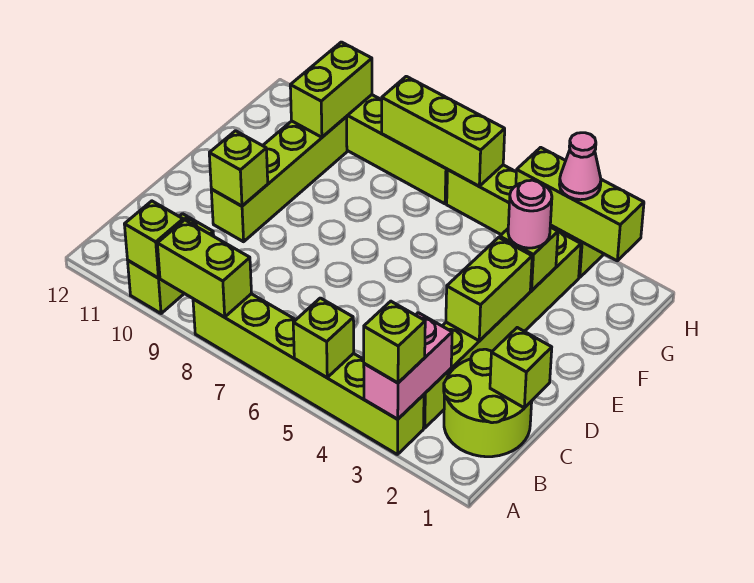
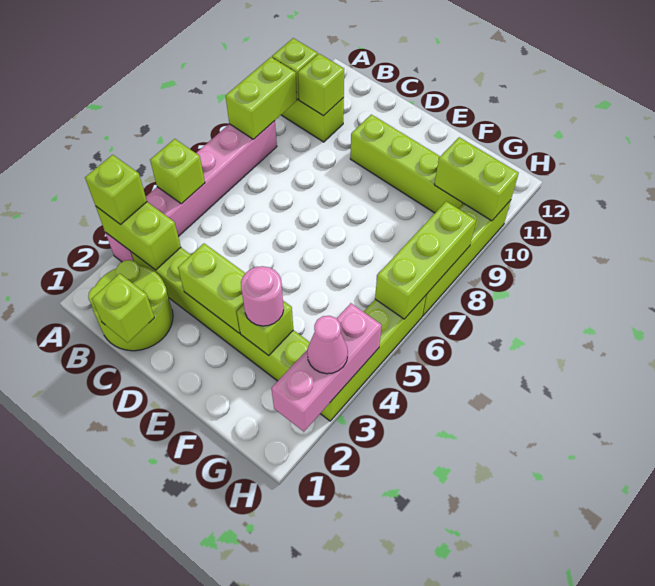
lime 1x6 brick [193,294,424,455] -> pink 1x6 brick [105,121,277,262]
pink 1x2 brick [364,313,452,419] -> lime 1x2 brick [96,202,181,270]
lime 1x1 brick [209,131,268,206] -> lime 1x1 brick moved to [298,54,344,116]
lime 1x3 brick [516,147,644,261] -> pink 1x3 brick [271,303,382,432]

